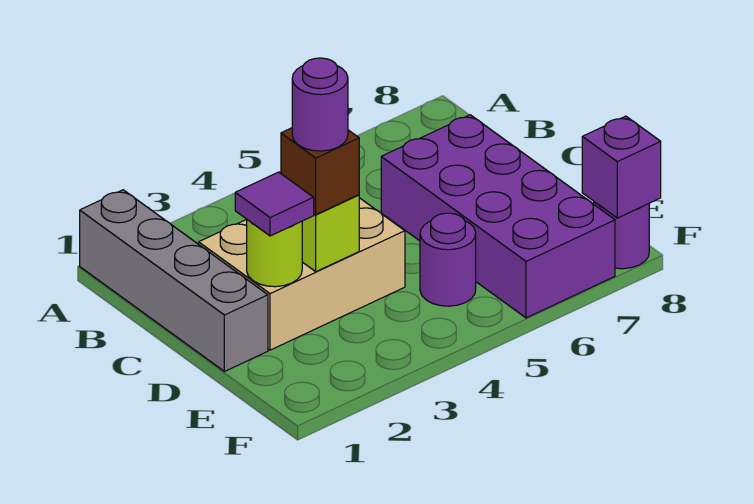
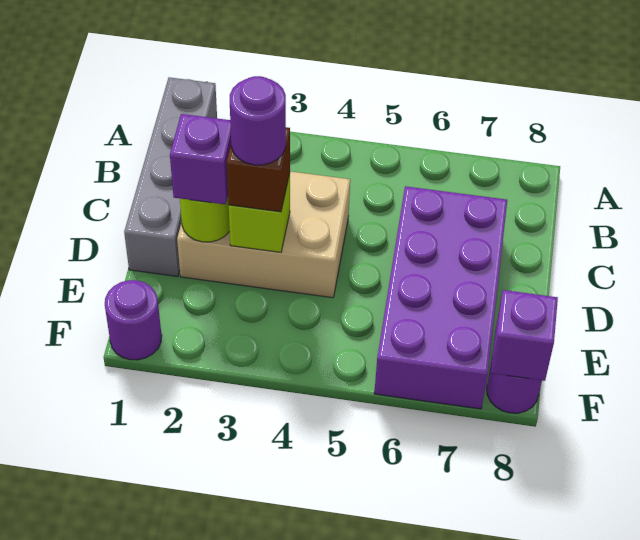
purple 1x1 tile [235,172,314,236] -> purple 1x1 brick [170,114,231,204]
purple 1x1 round brick [420,213,476,306] -> purple 1x1 round brick moved to [105,280,162,360]

